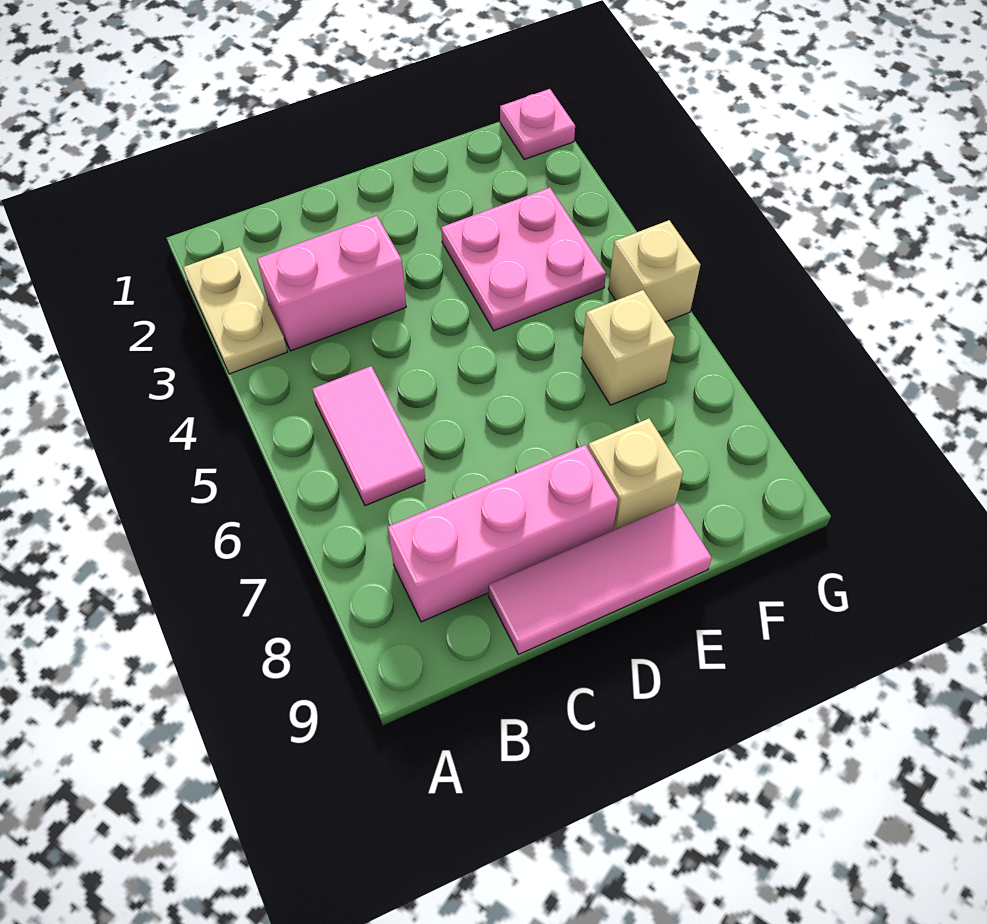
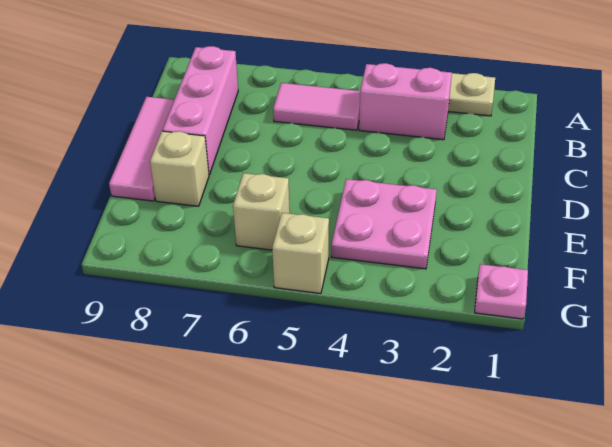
pink 1x2 brick [257,216,406,351] -> pink 1x2 brick turned to [359,63,452,140]

